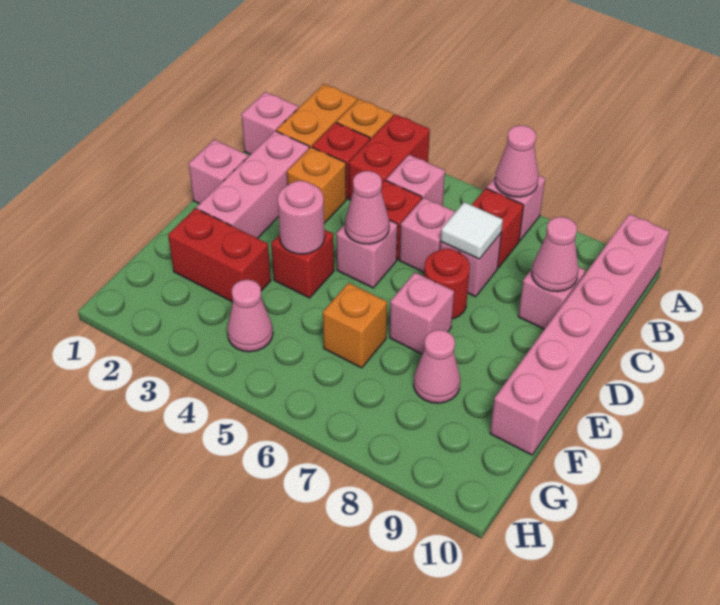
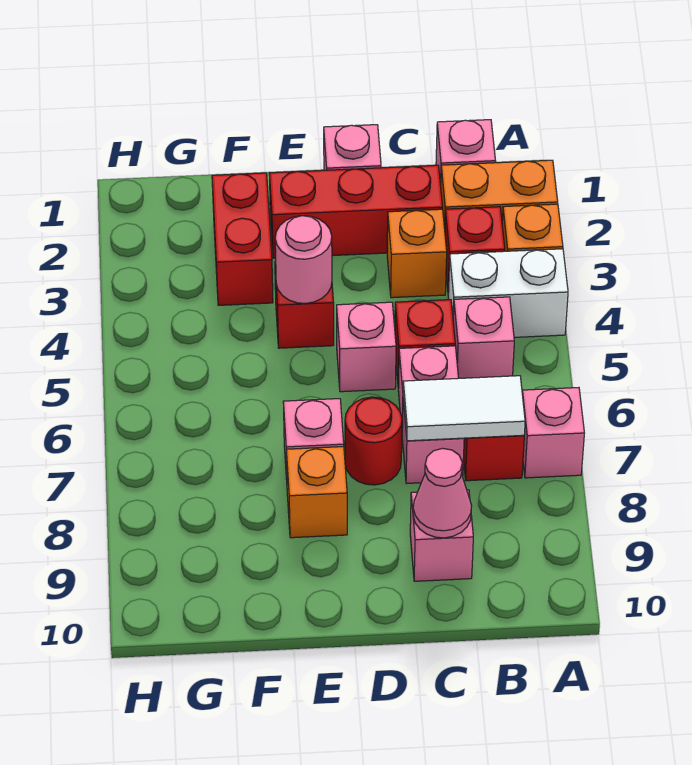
red 1x2 brick [349,114,430,200] -> white 1x2 brick [448,249,568,337]
pink 1x1 cone [495,125,538,197] -> none
pink 1x6 brick [490,214,669,455] -> none
pink 1x3 brick [197,131,309,238] -> red 1x3 brick [269,165,442,258]
white 1x1 tile [441,202,503,259] -> white 1x2 tile [403,376,525,441]
pink 1x1 cone [345,171,389,244] -> none
orange 1x1 brick [323,283,387,368] -> orange 1x1 brick moved to [286,447,347,538]
pink 1x1 cone [414,330,460,403] -> none
pink 1x1 cone [227,280,273,352] -> none

